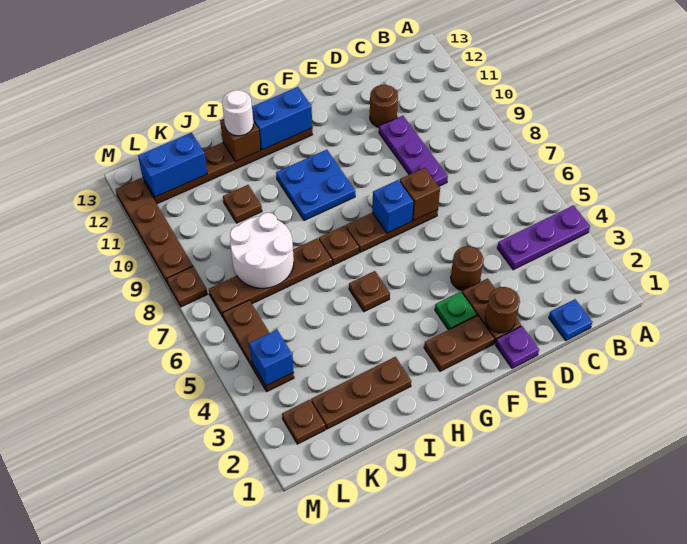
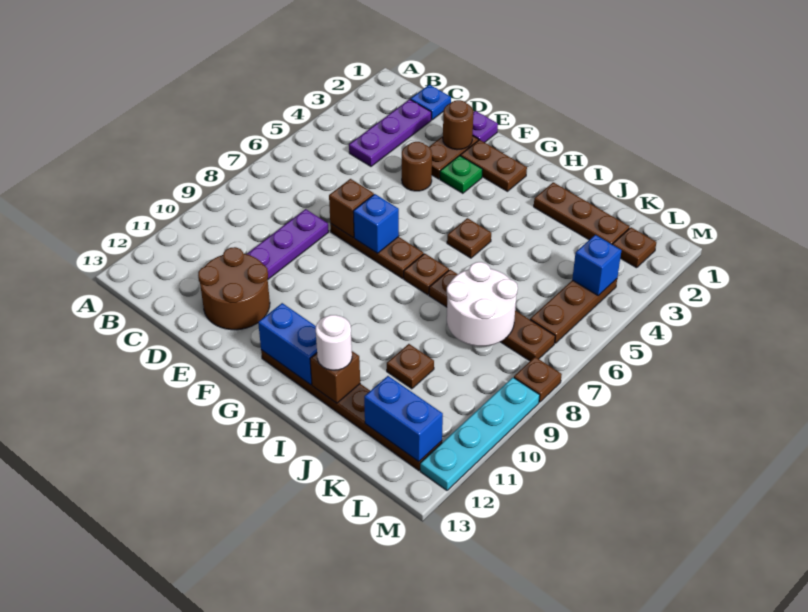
purple 1x3 plate [497,206,590,270] -> purple 1x3 plate turned to [349,99,431,166]
brown 1x1 round brick [370,85,398,127] -> brown 2x2 round brick [198,247,270,330]
blue 2x2 plate [276,150,355,220] -> none
brown 1x4 plate [115,178,193,284] -> cyan 1x4 plate [420,378,540,490]

